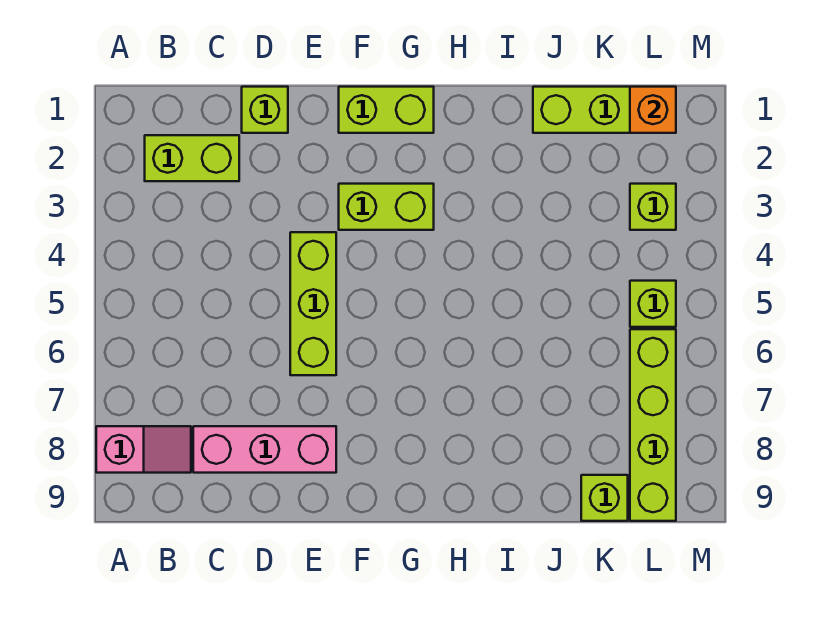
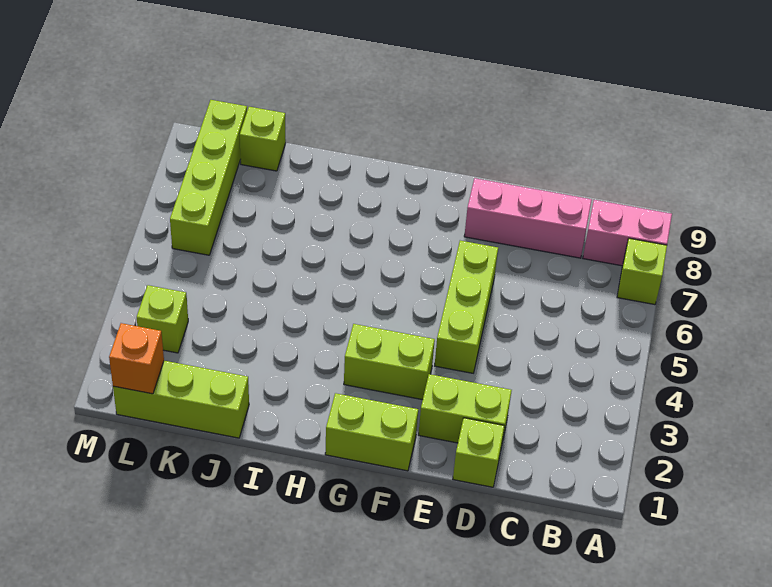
pink 1x2 slope [96,426,191,473] -> pink 1x2 brick [583,200,672,266]
lime 1x2 brick [145,135,239,181] -> lime 1x2 brick moved to [419,374,512,447]
lime 1x1 brick [630,281,676,327] -> lime 1x1 brick moved to [617,238,667,305]

